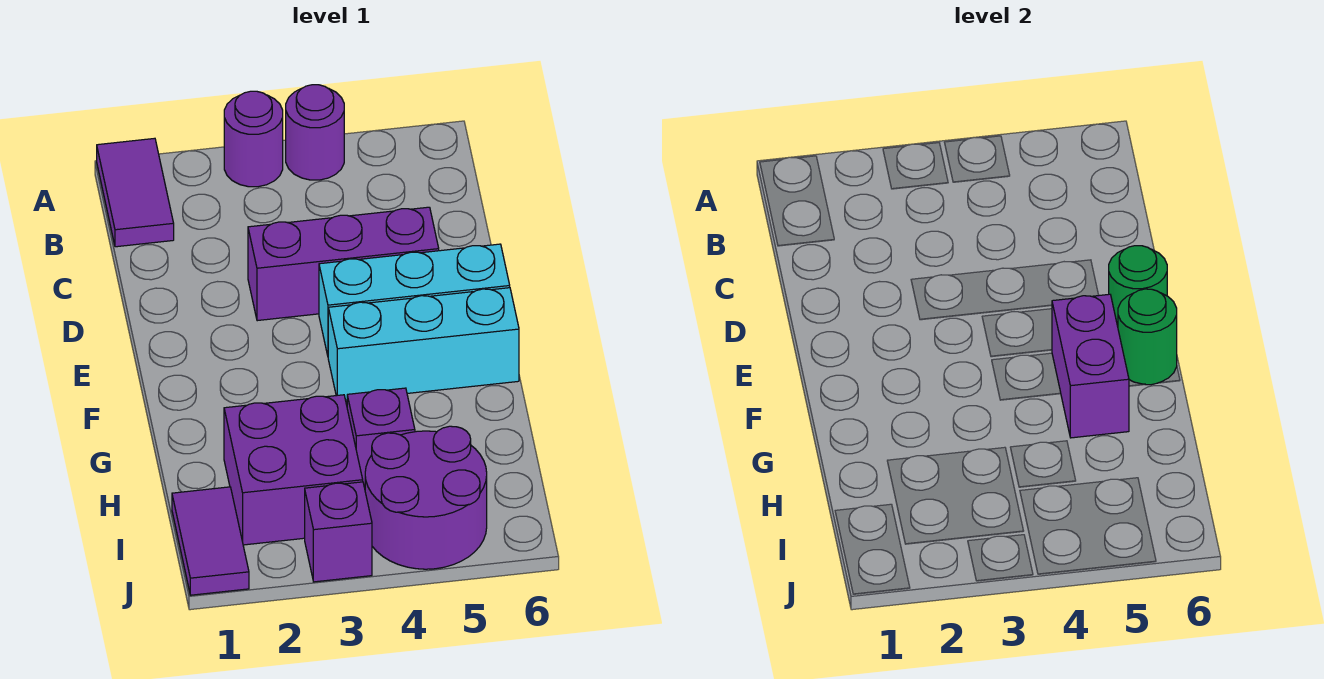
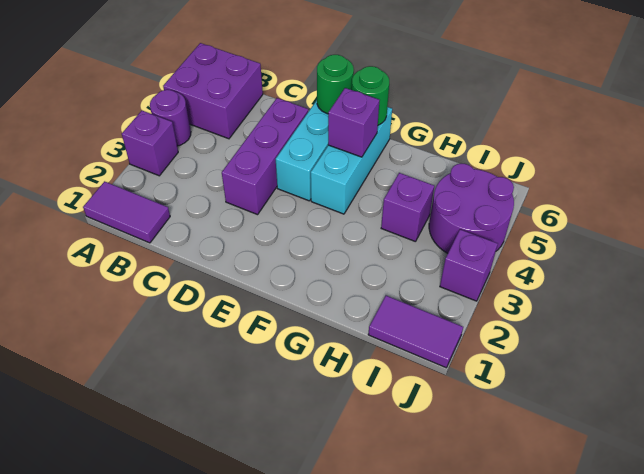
purple 1x1 round brick [224,91,283,187] -> purple 1x1 brick [122,111,178,176]
purple 1x2 brick [1052,294,1129,438] -> purple 1x1 brick [328,88,380,157]
purple 2x2 brick [224,395,363,545] -> purple 2x2 brick moved to [163,43,263,139]

